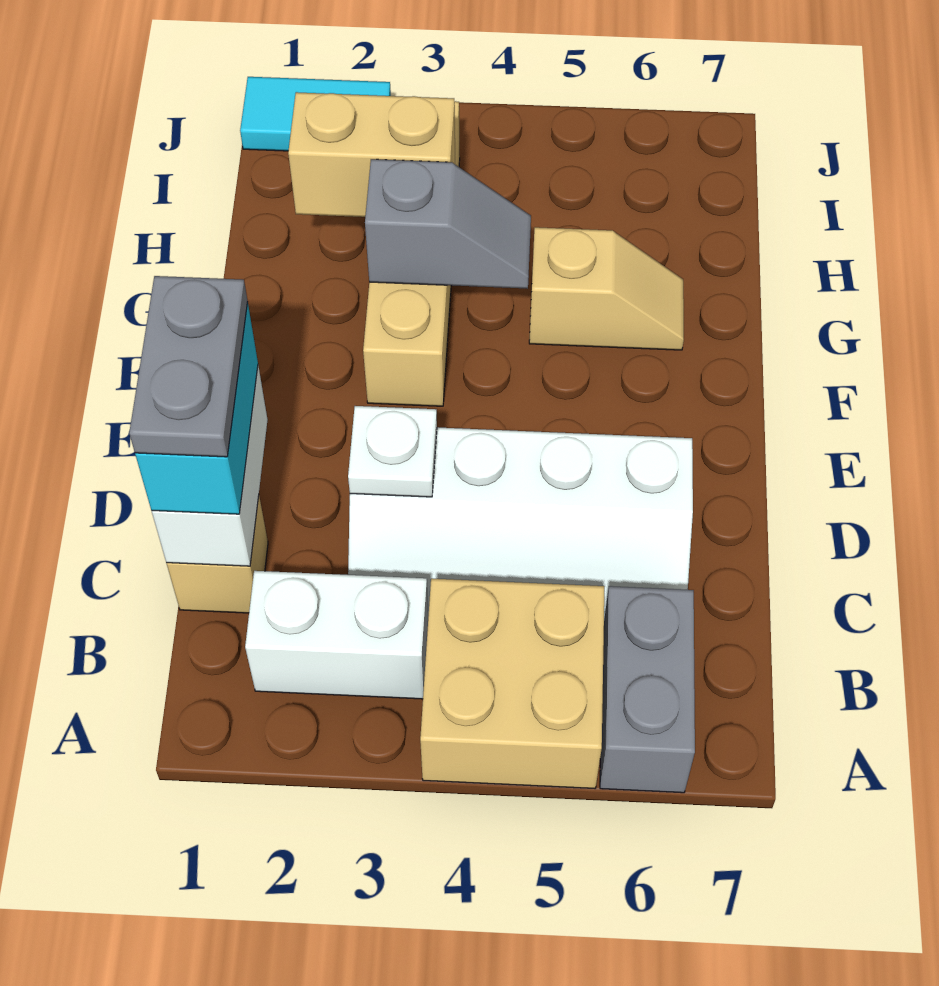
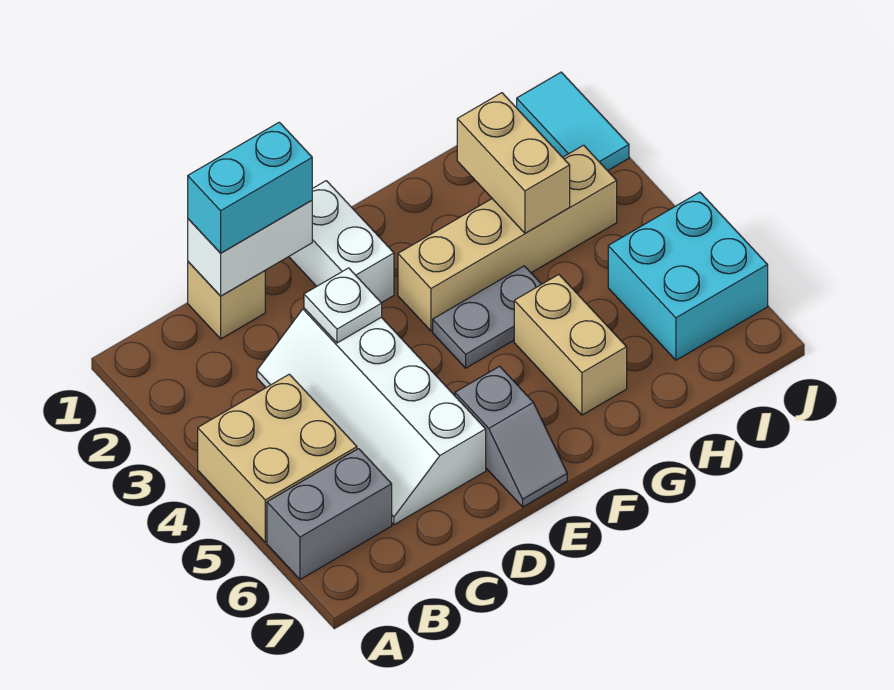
white 1x2 brick [245,571,428,699] -> white 1x2 brick moved to [289,181,394,303]
grey 1x2 plate [129,276,248,457] -> grey 1x2 plate moved to [433,266,541,368]
grey 1x2 slope [365,159,531,289] -> grey 1x2 slope moved to [455,366,567,507]
tan 1x2 slope [529,227,684,350] -> tan 1x2 brick [514,275,627,415]
none -> cyan 2x2 brick [608,192,768,360]

